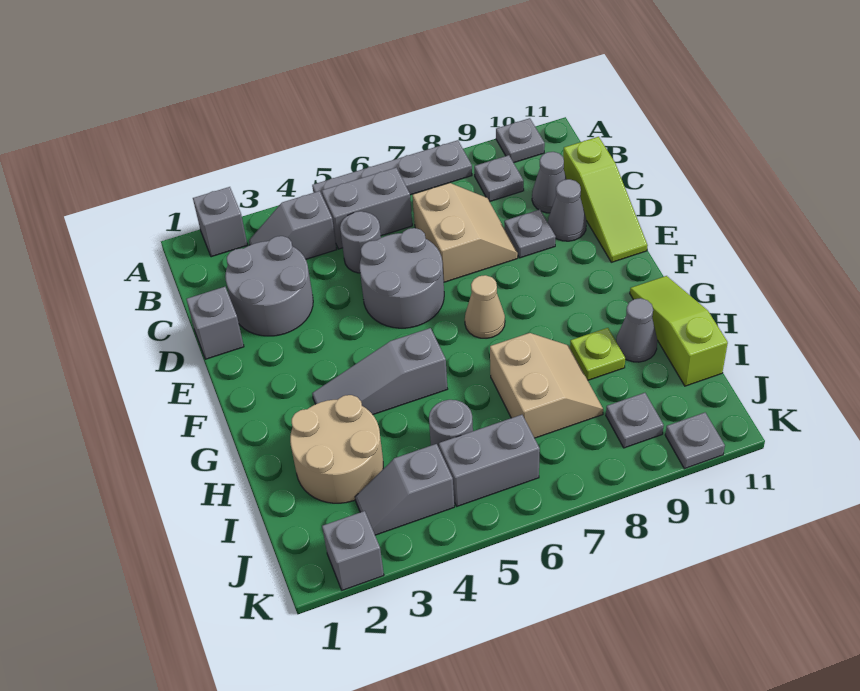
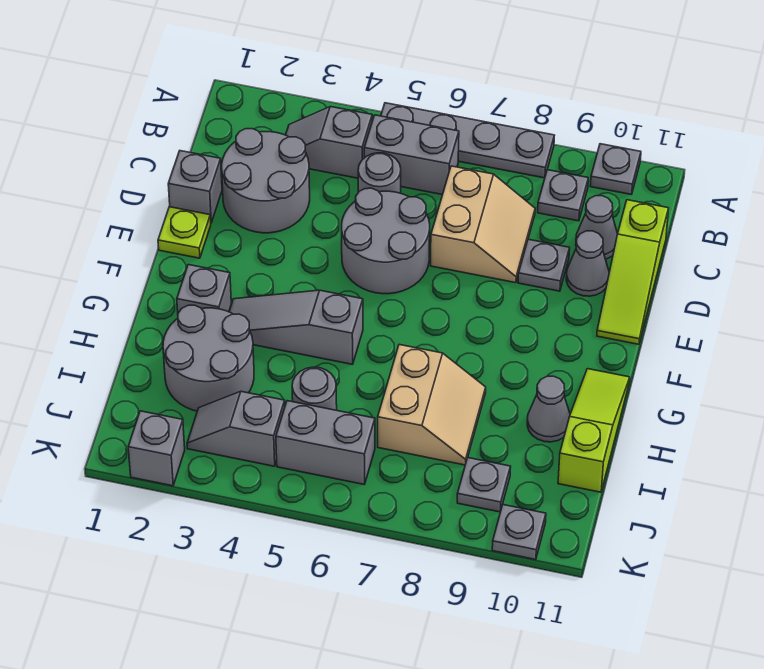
grey 1x1 brick [193,187,247,257] -> grey 1x1 brick moved to [177,265,231,313]
tan 1x1 cone [465,275,505,338] -> none
tan 2x2 round brick [290,395,383,503] -> grey 2x2 round brick [163,305,254,411]
lime 1x1 plate [570,328,625,380] -> lime 1x1 plate moved to [158,207,211,258]

